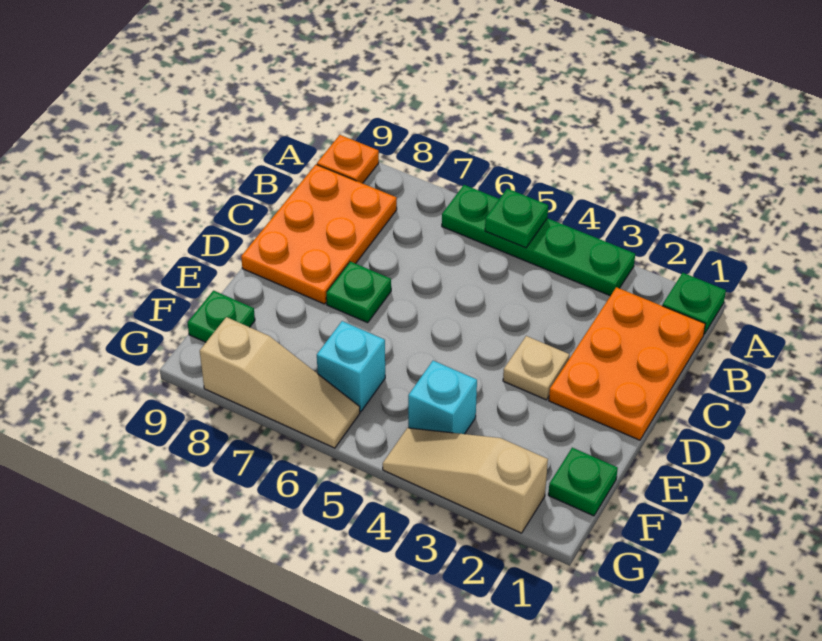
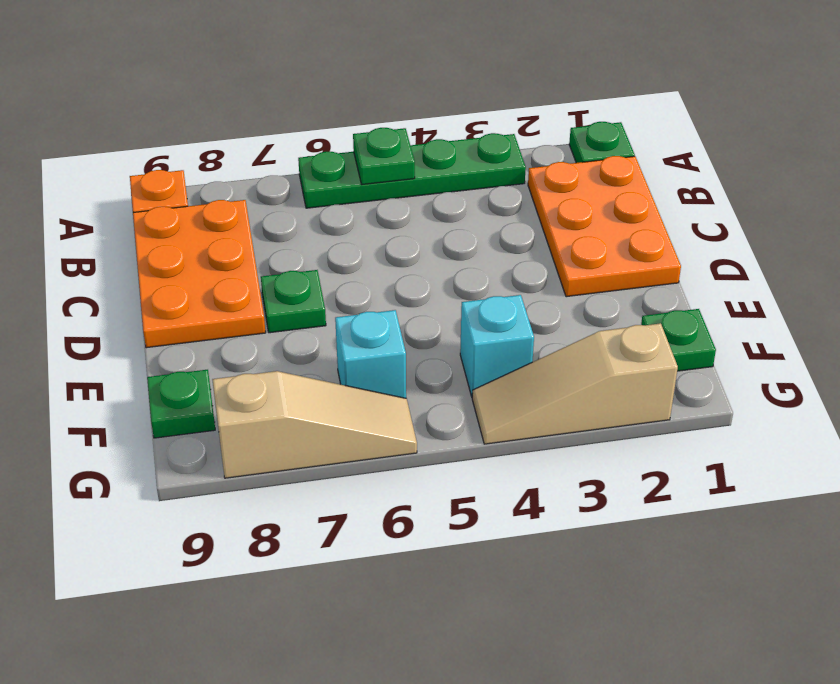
tan 1x1 plate [503,336,570,400] -> none

